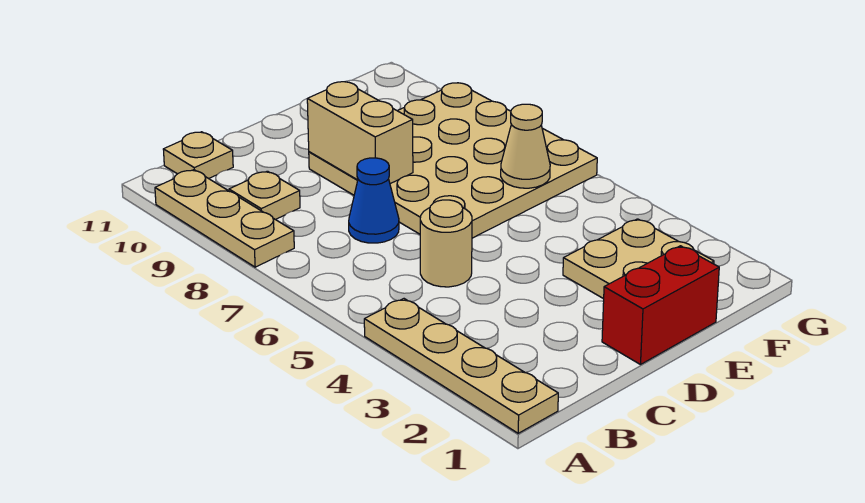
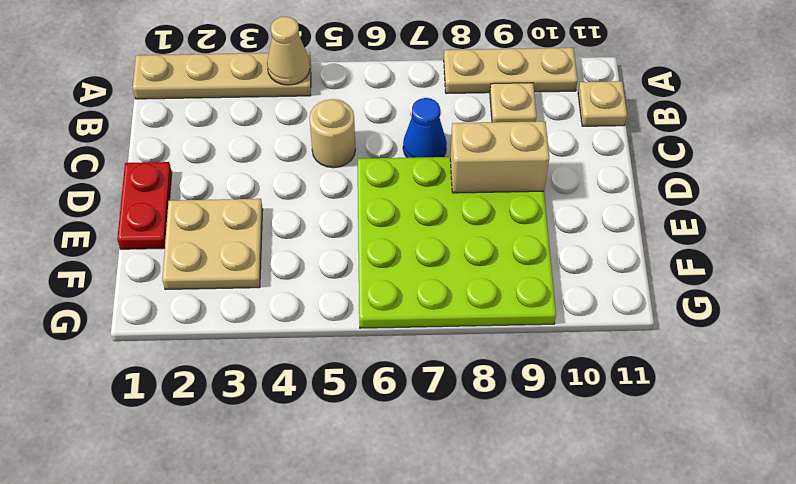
red 1x2 brick [602,246,719,364] -> red 1x2 plate [117,162,172,249]
tan 4x4 plate [309,83,597,238] -> lime 4x4 plate [358,157,556,328]
tan 1x1 cone [501,104,550,188] -> tan 1x1 cone moved to [267,17,310,85]

